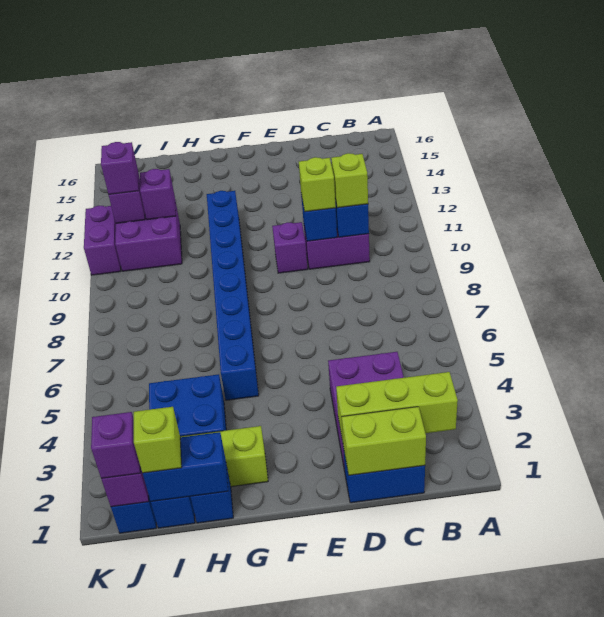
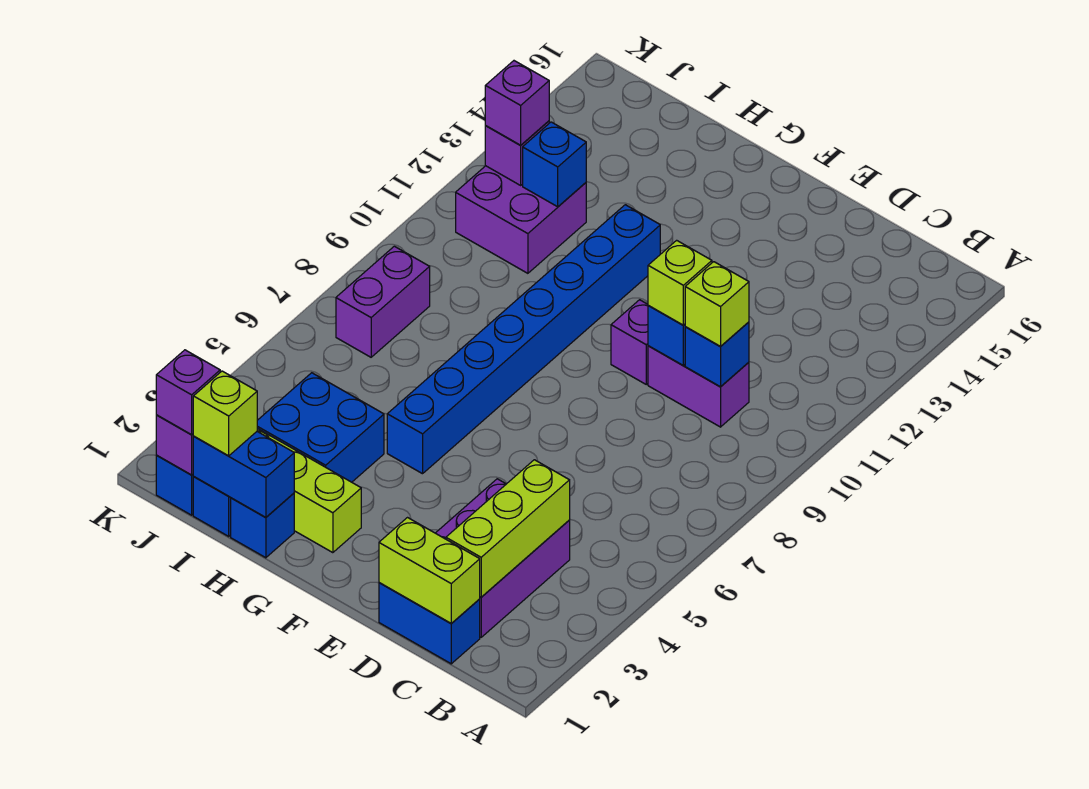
lime 1x3 brick [336,372,458,441] -> lime 1x3 brick turned to [446,460,570,597]
purple 1x1 brick [140,169,176,220] -> blue 1x1 brick [523,122,586,207]
purple 1x2 brick [84,206,121,275] -> purple 1x2 brick moved to [336,246,430,357]

